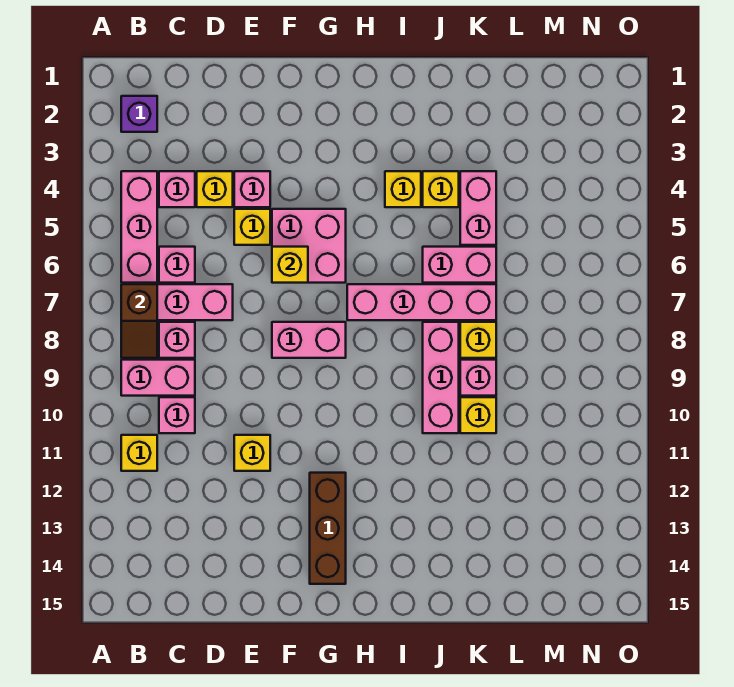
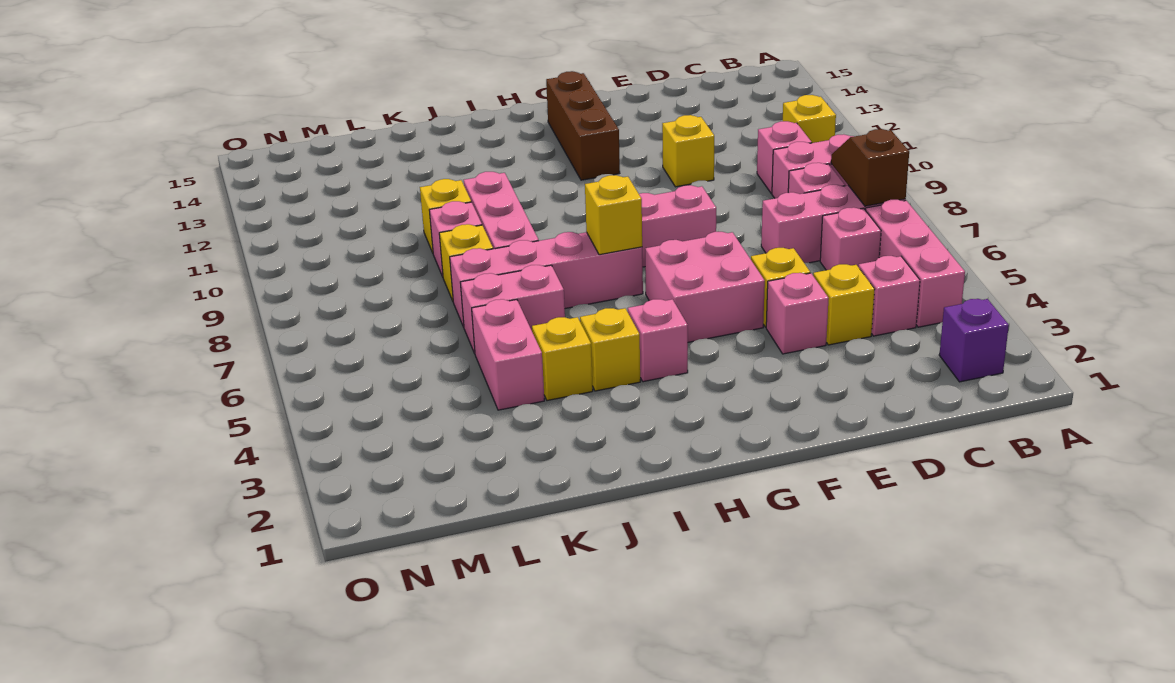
yellow 1x1 brick [272,247,308,283] -> yellow 1x1 brick moved to [585,175,642,255]
none -> pink 1x1 brick [627,299,688,382]

